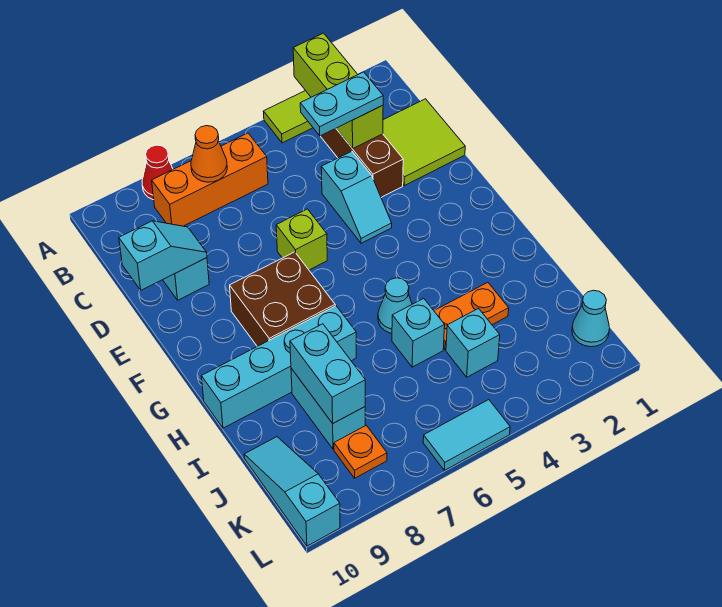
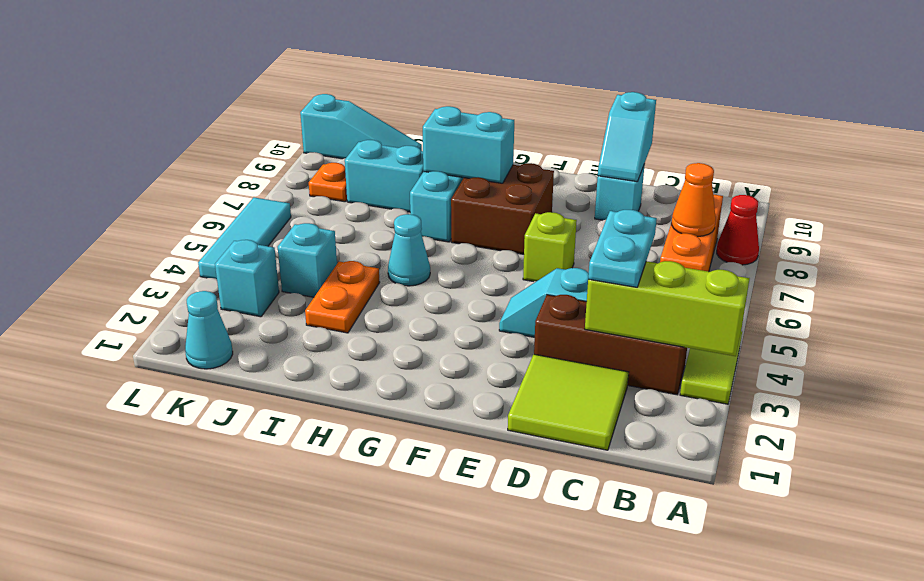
cyan 1x1 brick [392,299,445,367] -> cyan 1x1 brick moved to [215,240,279,317]
cyan 1x2 brick [290,324,365,423] -> cyan 1x2 brick moved to [423,106,514,183]
cyan 1x2 tile [423,400,510,470] -> cyan 1x3 tile [198,197,291,279]

